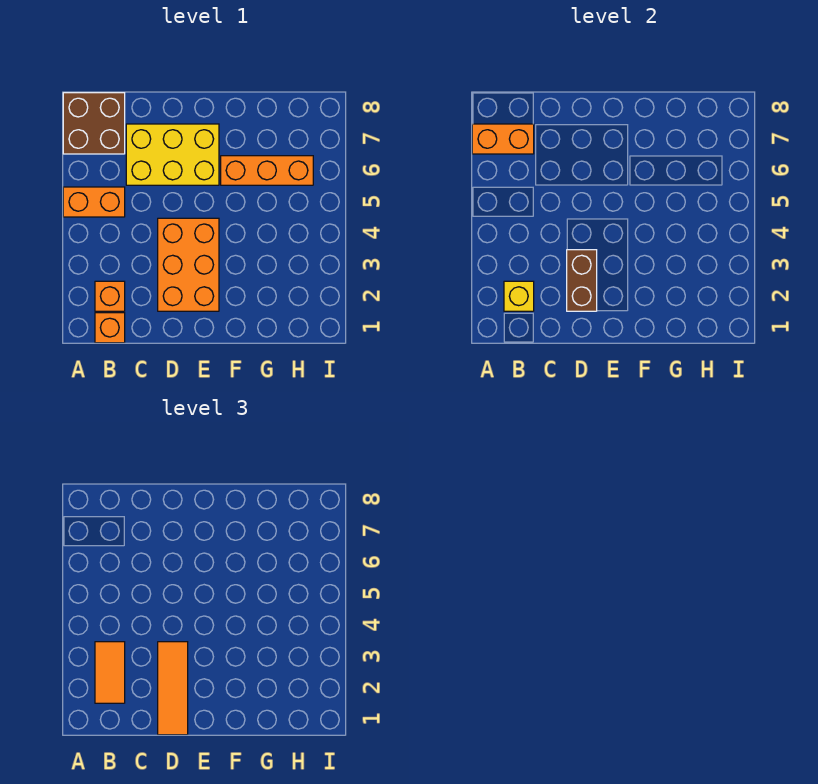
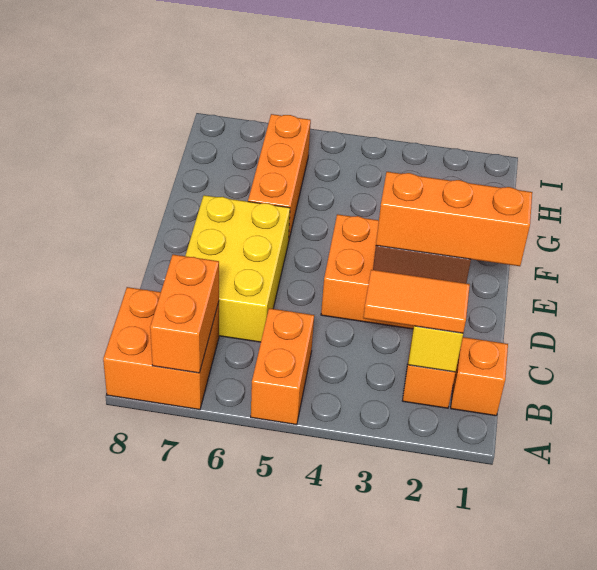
brown 2x2 brick [63,93,125,154] -> orange 2x2 brick [103,287,219,410]
orange 1x3 tile [158,642,188,735] -> orange 1x3 brick [376,172,532,266]

